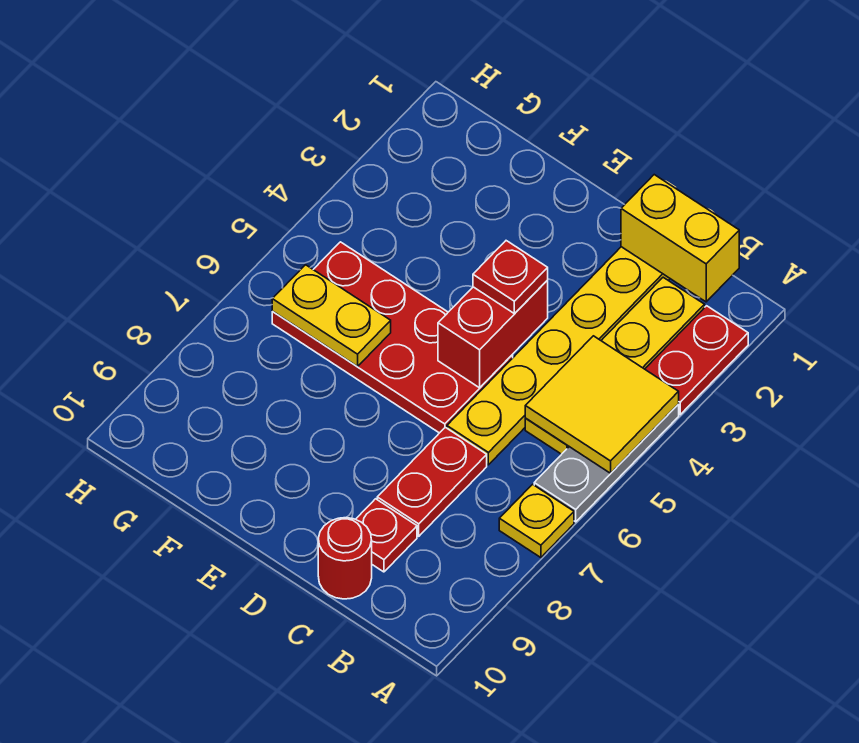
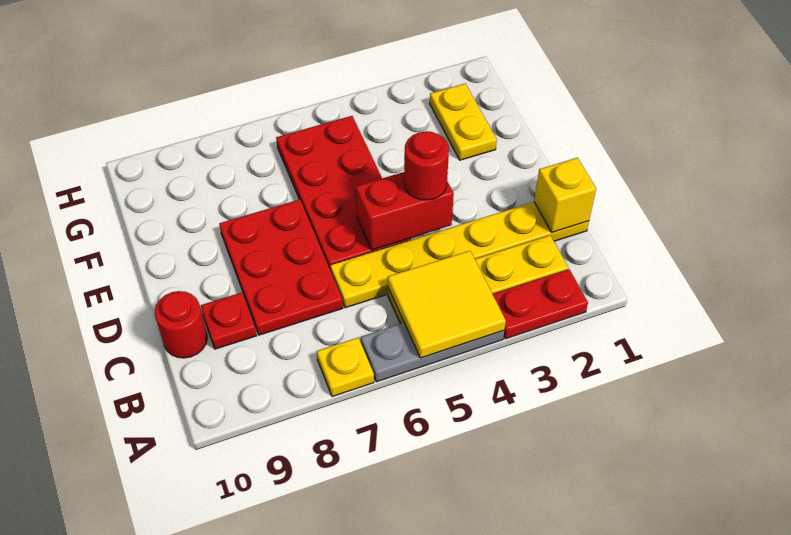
yellow 1x2 brick [621,175,739,302] -> yellow 1x1 brick [534,158,596,232]
red 1x2 plate [377,427,487,536] -> red 2x3 plate [219,199,343,335]
red 1x1 plate [473,241,548,313] -> red 1x1 round brick [404,131,449,200]
yellow 1x2 plate [272,265,391,366] -> yellow 1x2 plate moved to [430,84,497,160]

